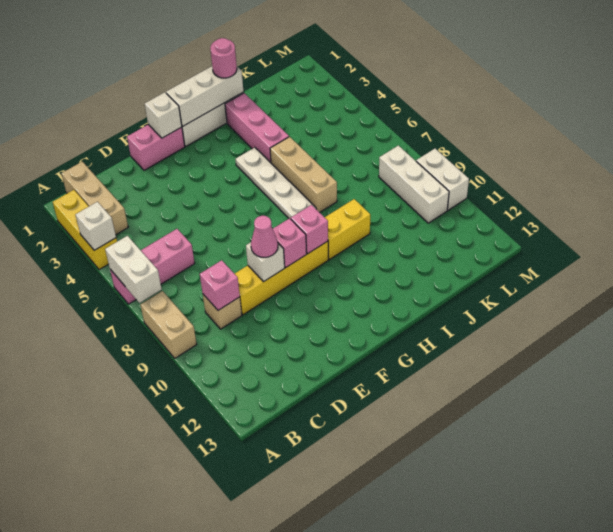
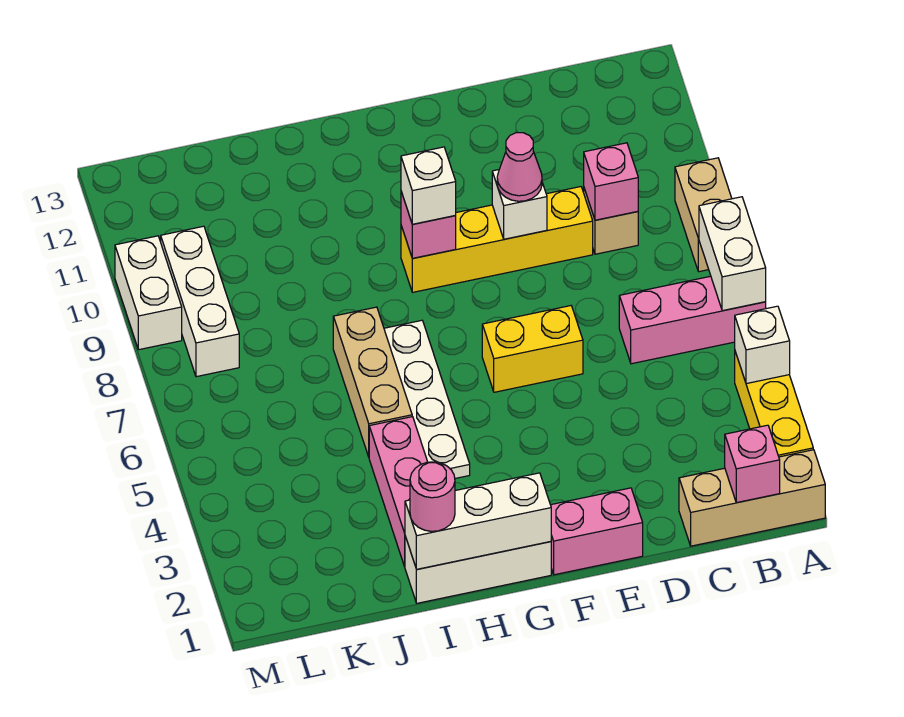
tan 1x3 brick [61,162,128,235] -> tan 1x3 brick turned to [679,450,825,546]
white 1x1 brick [145,92,182,138] -> white 1x1 brick moved to [401,147,456,224]
pink 1x1 brick [273,218,307,267] -> pink 1x1 brick moved to [725,425,780,503]
yellow 1x2 brick [325,199,370,259] -> yellow 1x2 brick moved to [482,306,583,392]

